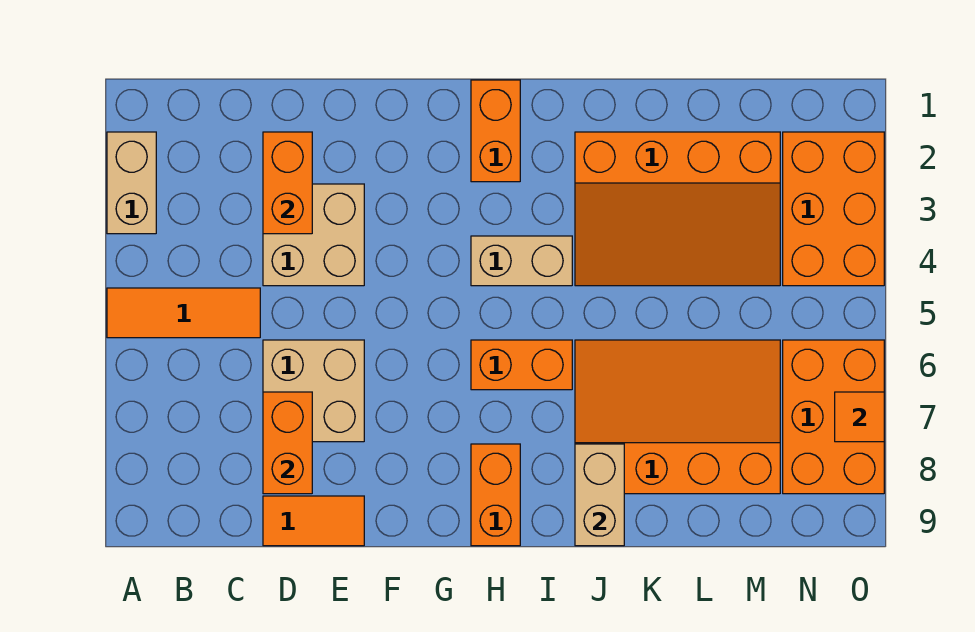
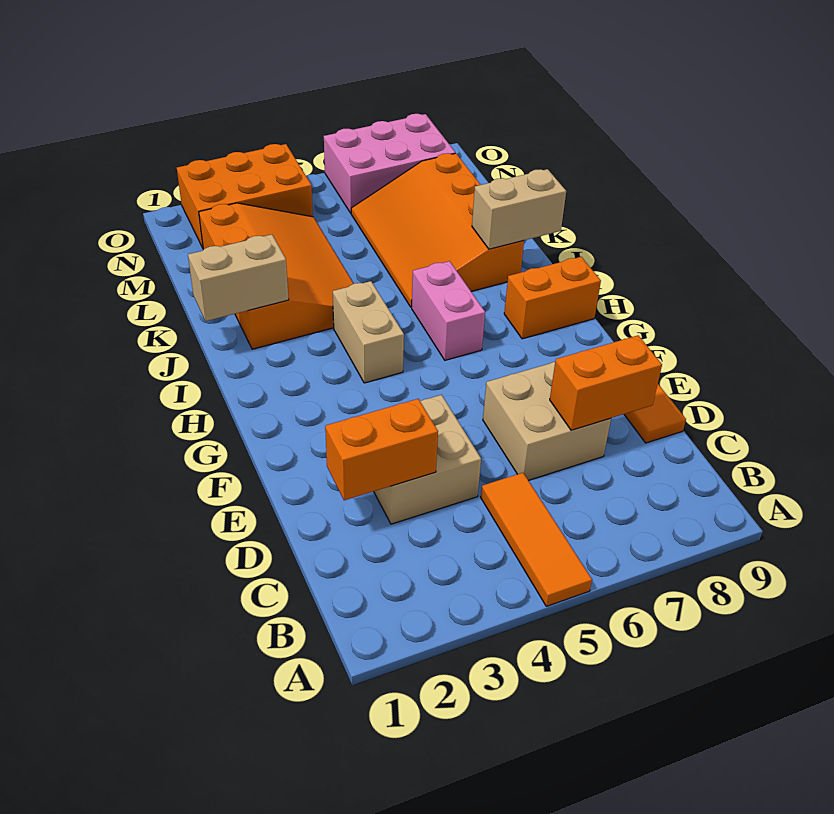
tan 1x2 brick [107,132,156,234] -> tan 1x2 brick moved to [188,234,289,321]
orange 1x2 brick [471,80,520,182] -> none
orange 1x2 brick [471,340,572,390] -> pink 1x2 brick [412,261,485,360]
orange 2x3 brick [783,340,884,494] -> pink 2x3 brick [324,114,455,213]
orange 1x1 tile [835,392,884,442] -> none

